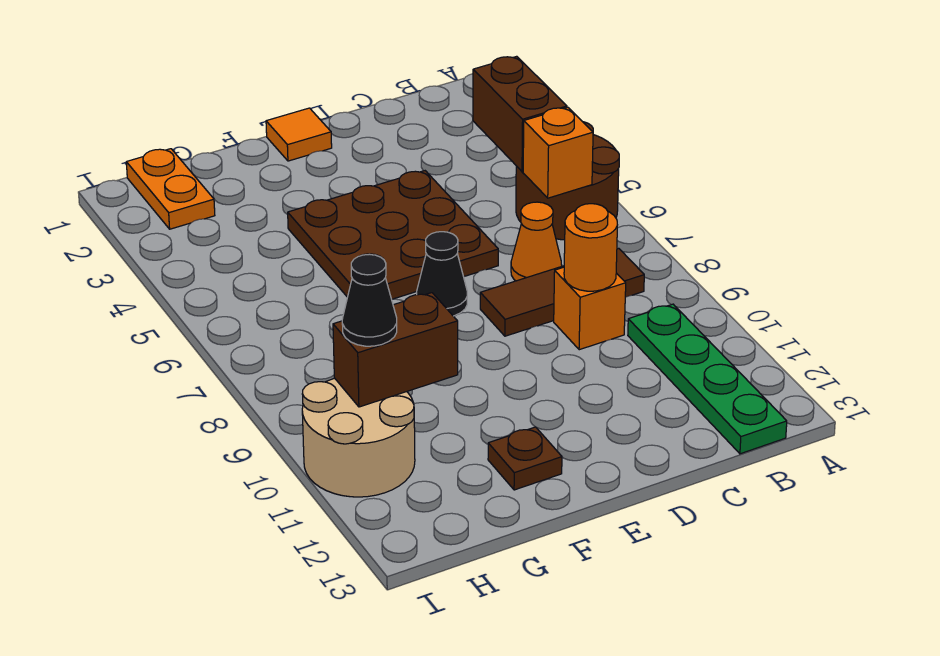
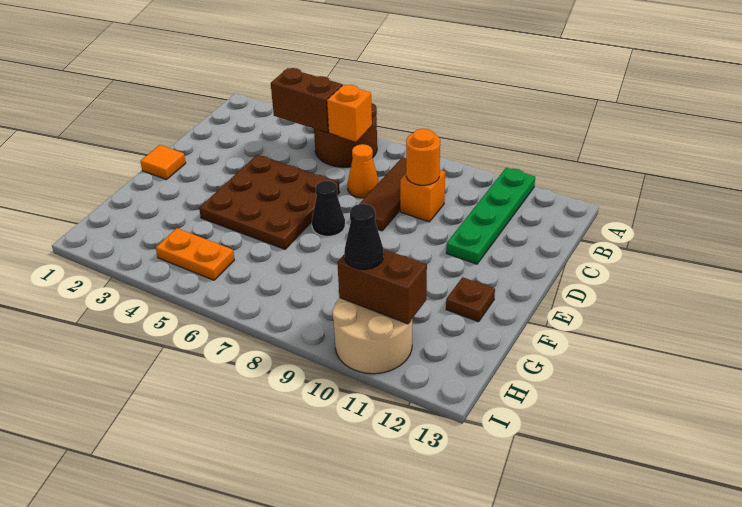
green 1x4 plate [628,304,787,454] -> green 1x4 plate turned to [446,168,535,264]
brown 1x2 brick [333,293,458,407] -> brown 1x2 brick turned to [337,249,427,324]
orange 1x2 plate [126,149,215,229] -> orange 1x2 plate moved to [156,228,234,280]

